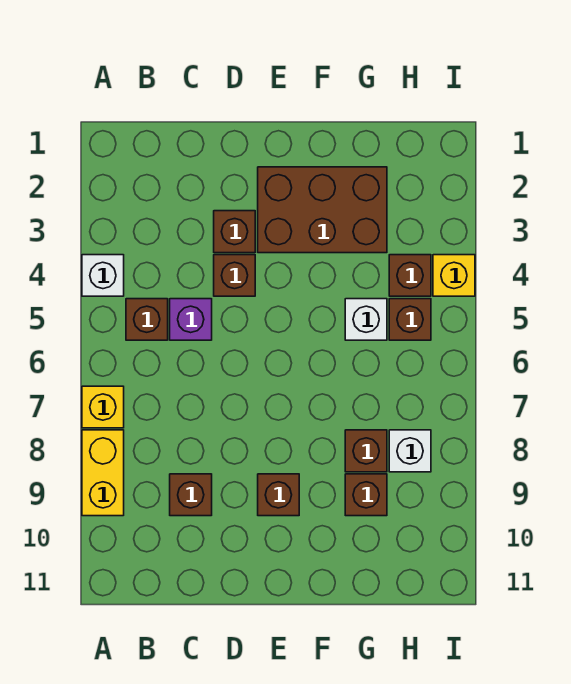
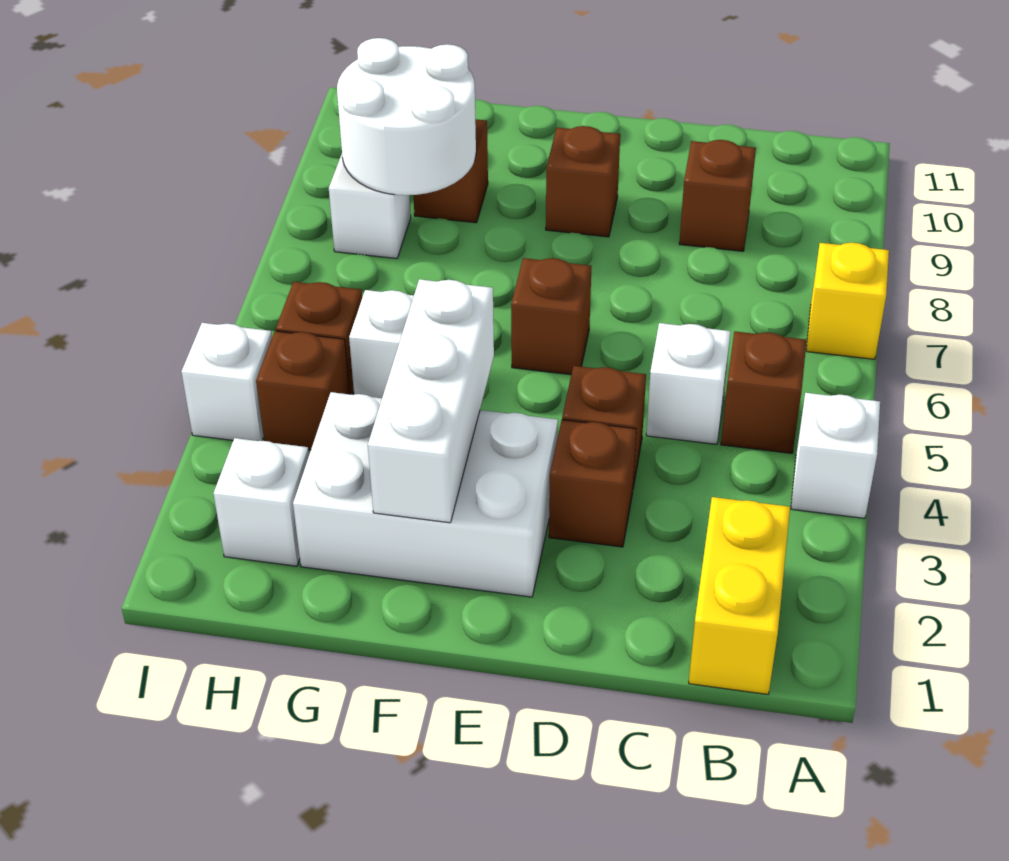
yellow 1x2 brick [82,430,124,516] -> yellow 1x2 brick moved to [689,497,790,694]
purple 1x1 brick [170,299,212,340] -> white 1x1 brick [646,323,731,444]
brown 2x3 brick [258,167,387,253] -> white 2x3 brick [293,392,558,597]
none -> white 1x3 brick [368,279,494,523]
brown 1x1 brick [345,430,387,472] -> brown 1x1 brick moved to [511,258,591,375]
none -> white 2x2 round brick [337,38,476,195]
none -> white 1x1 brick [213,438,309,566]
yellow 1x1 brick [433,255,475,296] -> white 1x1 brick [181,323,272,441]

